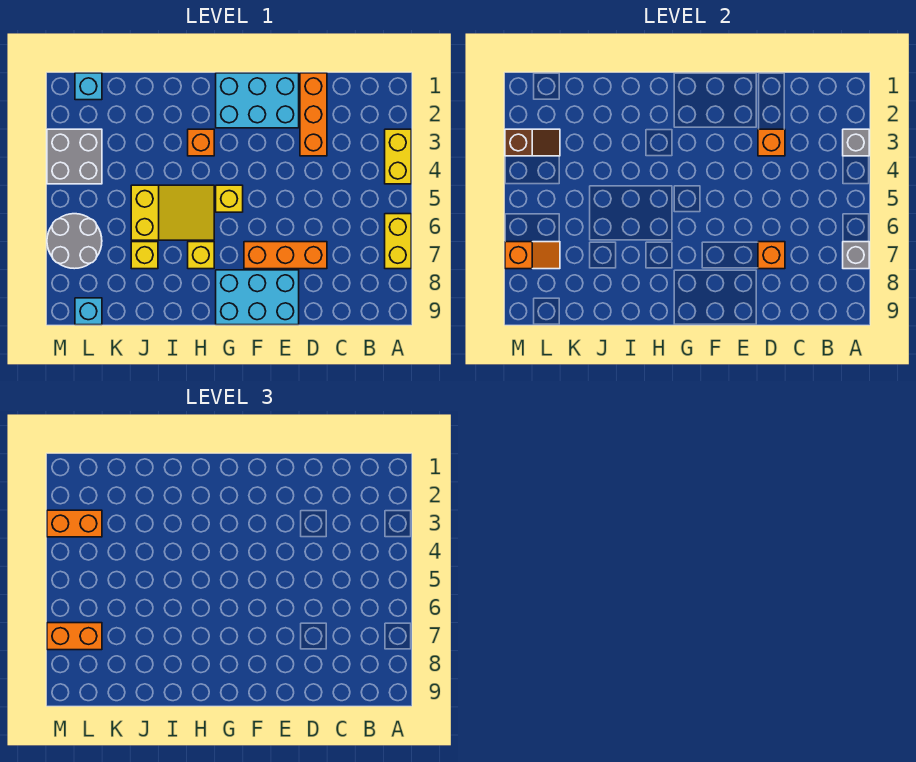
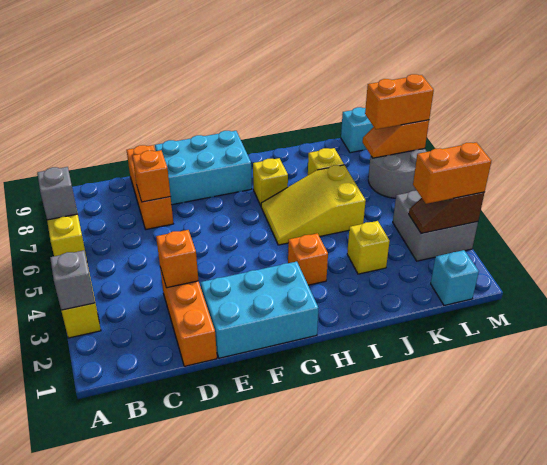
orange 1x3 brick [244,242,327,269] -> orange 1x3 brick turned to [127,145,173,229]
yellow 1x1 brick [216,185,243,212] -> yellow 1x1 brick moved to [347,221,390,274]

